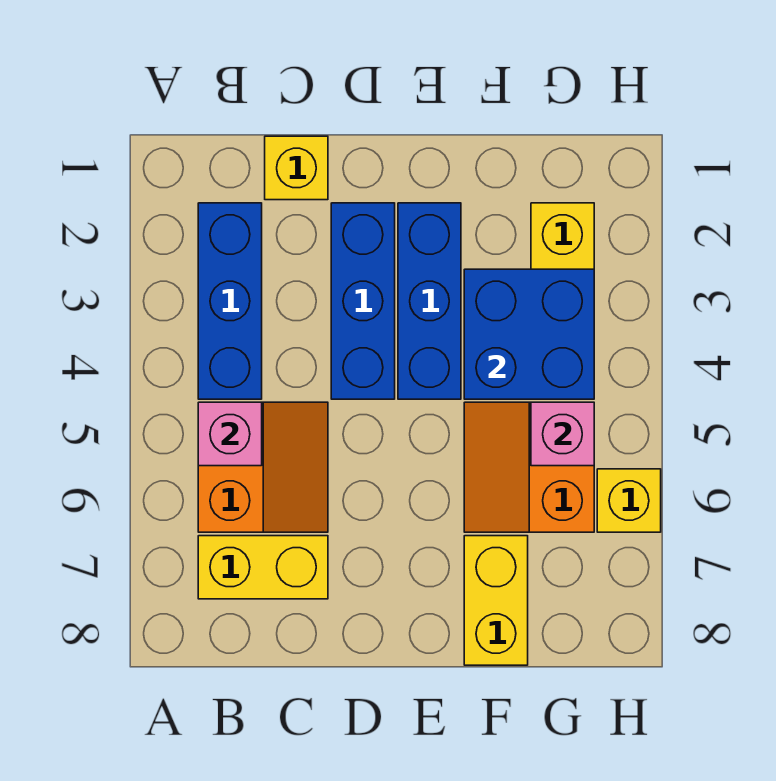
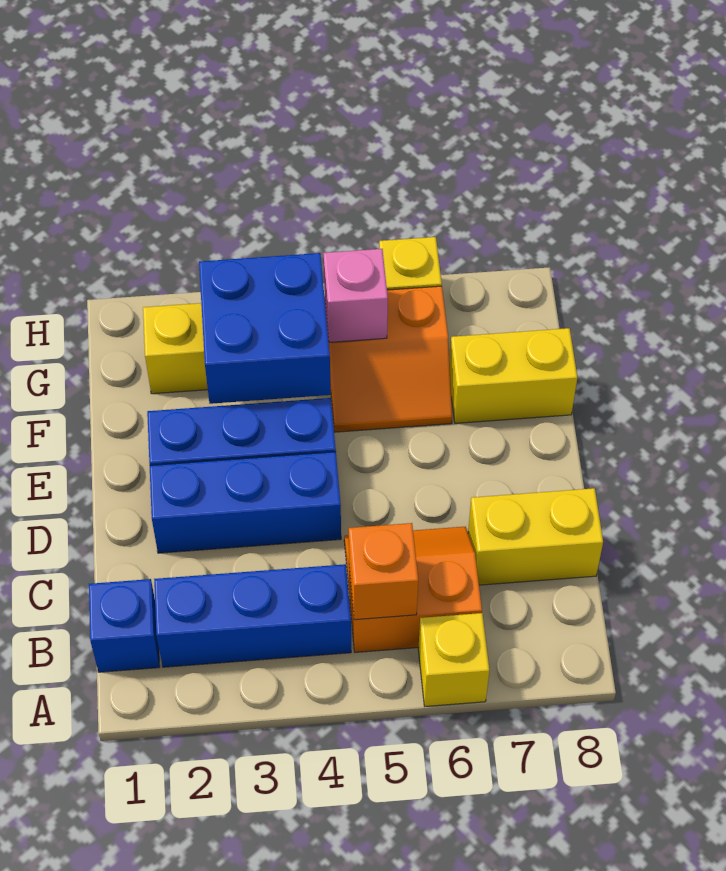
none -> blue 1x1 brick [89,579,160,672]
pink 1x1 brick [198,402,262,466] -> orange 1x1 brick [349,523,418,620]
yellow 1x2 brick [198,536,328,599] -> yellow 1x2 brick turned to [468,488,603,585]
yellow 1x1 brick [265,136,328,200] -> yellow 1x1 brick moved to [418,613,489,706]

